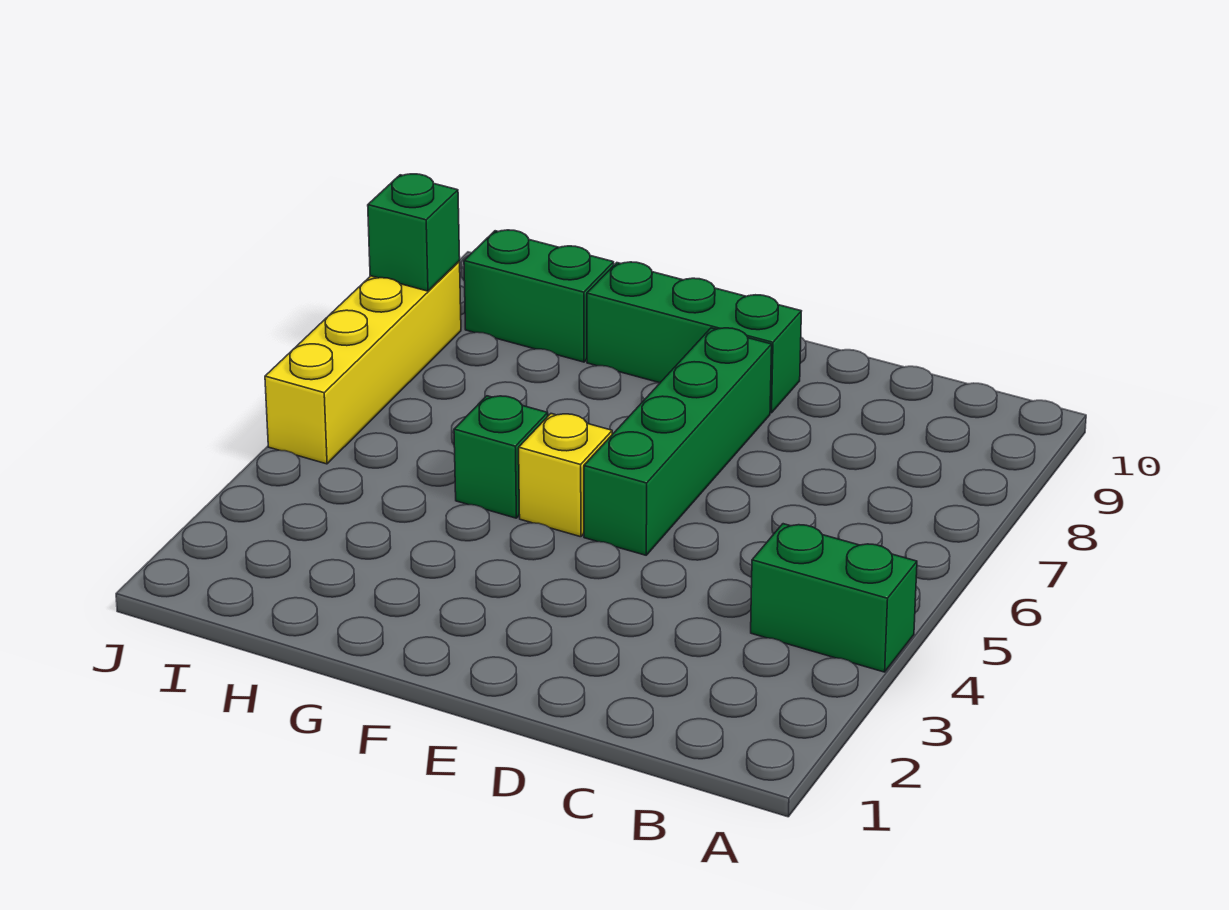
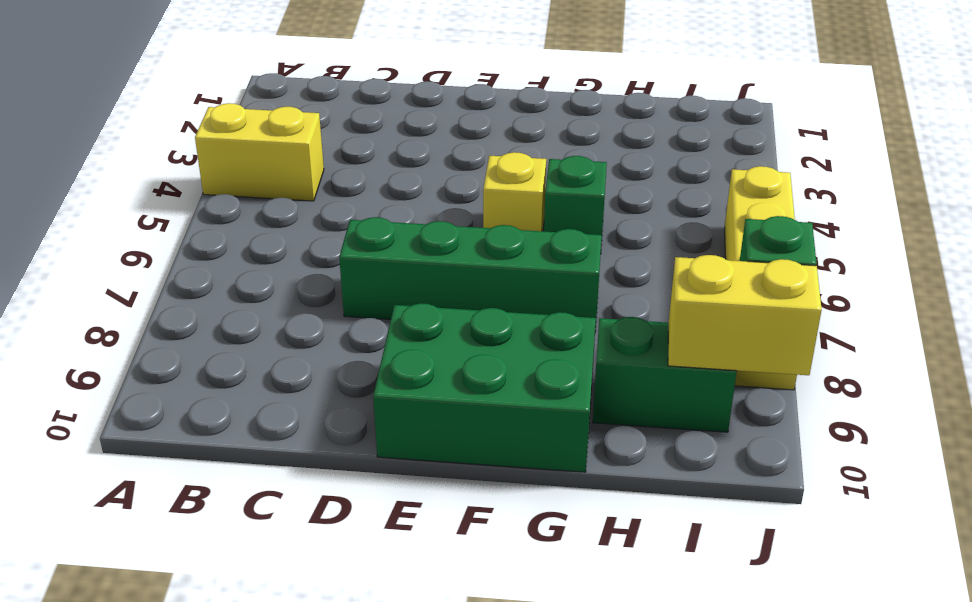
green 1x2 brick [751,524,917,672] -> yellow 1x2 brick [195,103,324,201]
green 1x4 brick [584,328,772,555] -> green 1x4 brick turned to [339,217,602,332]
green 1x3 brick [587,262,801,413] -> green 2x3 brick [373,303,596,472]
none -> yellow 1x2 brick [668,255,822,375]

